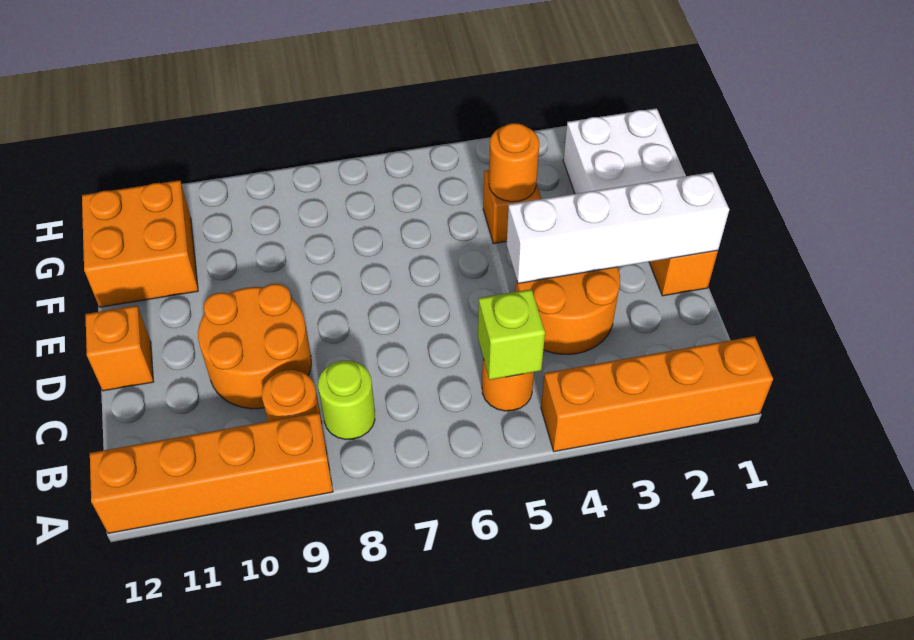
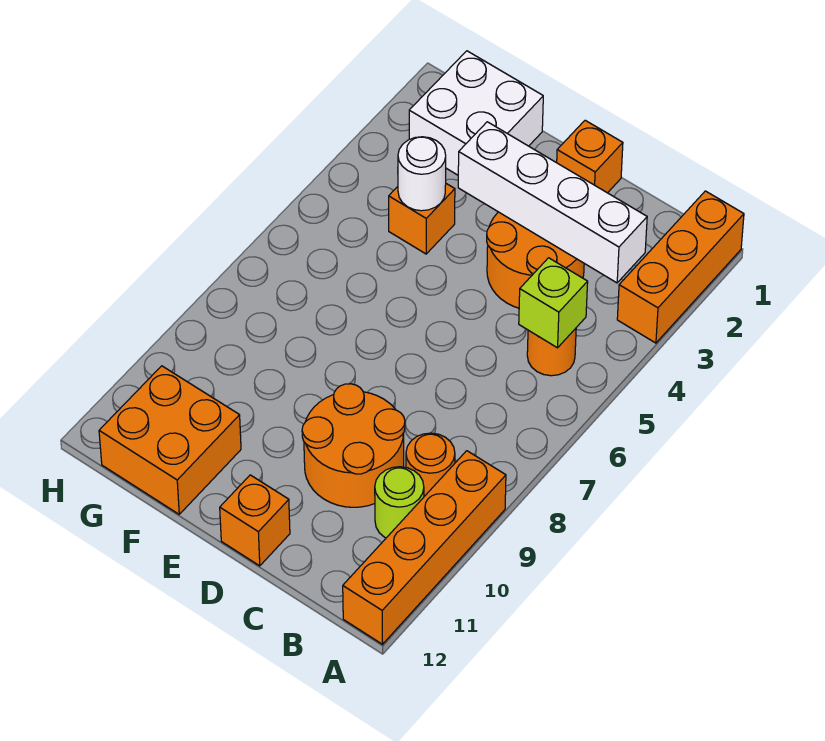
orange 1x4 brick [541,336,773,452] -> orange 1x3 brick [617,191,744,343]
lime 1x1 round brick [318,361,375,440] -> lime 1x1 round brick moved to [375,467,424,538]
white 1x4 brick [507,172,729,283] -> white 1x4 brick turned to [458,122,647,283]
orange 1x1 round brick [489,123,539,202] -> white 1x1 round brick [398,137,446,211]

